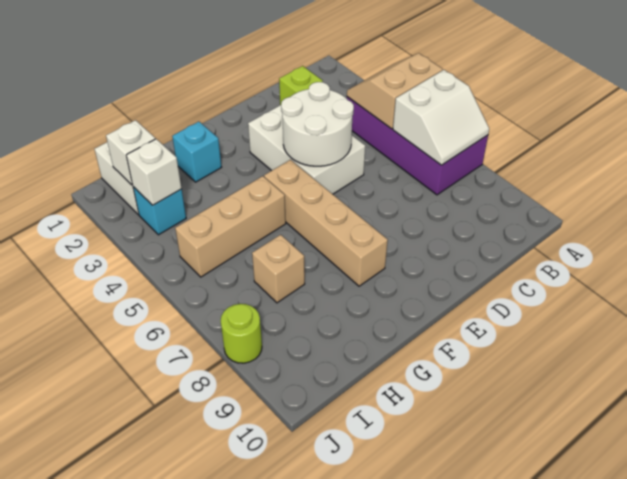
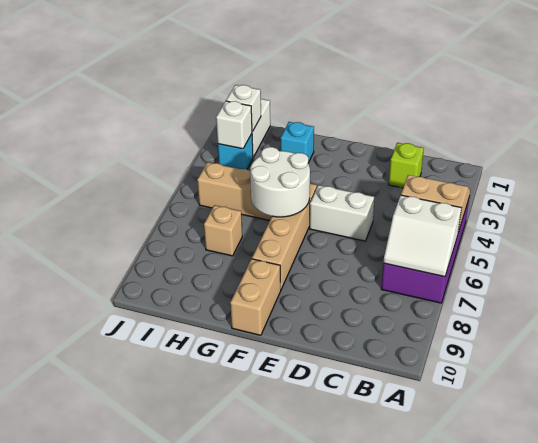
white 2x3 brick [248,105,365,194] -> white 1x2 brick [310,185,374,241]
white 2x2 round brick [281,82,354,166] -> white 2x2 round brick moved to [250,147,310,217]
none -> tan 1x2 brick [230,259,281,335]
lime 1x1 round brick [221,304,262,363] -> none

